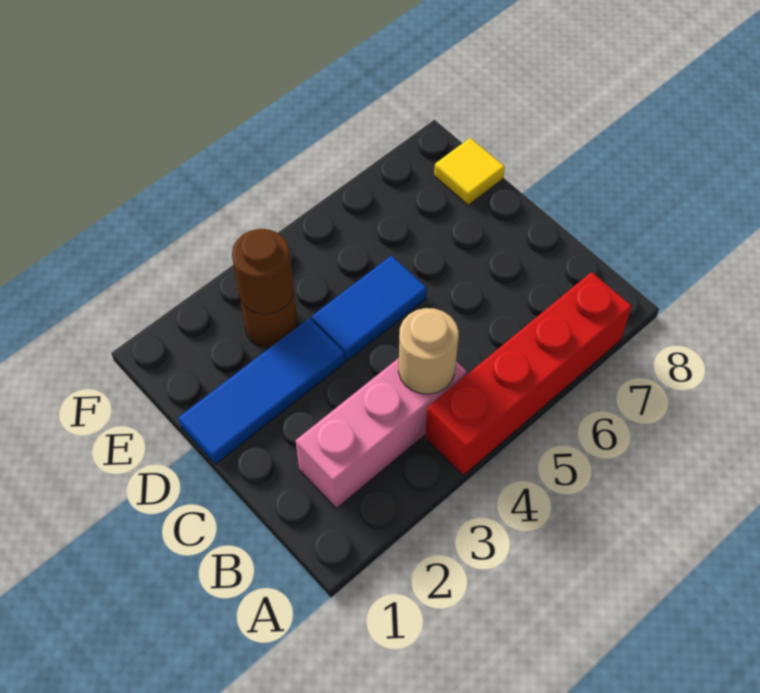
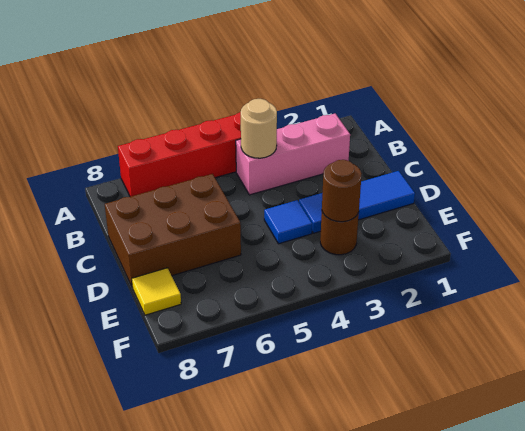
none -> brown 2x3 brick [105,174,241,286]
blue 1x2 tile [311,256,427,361] -> blue 1x1 tile [264,200,312,244]

